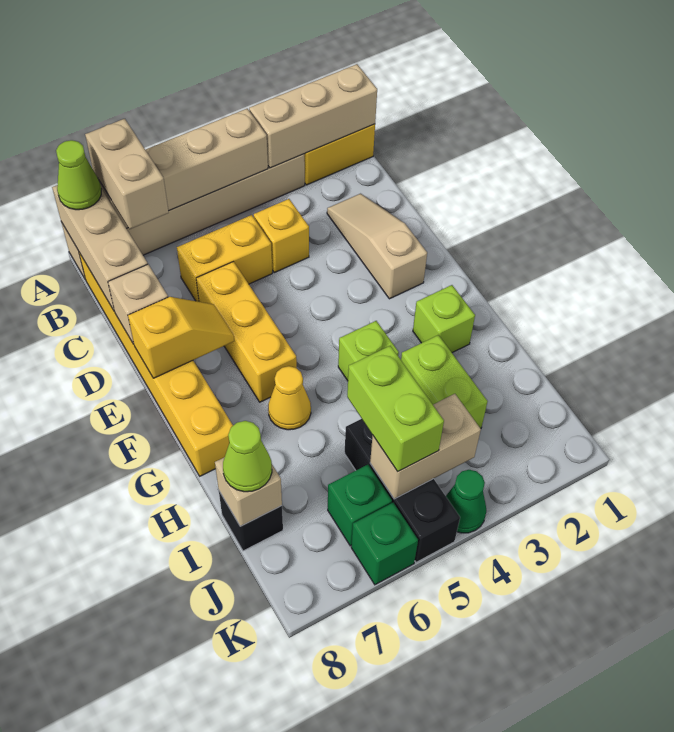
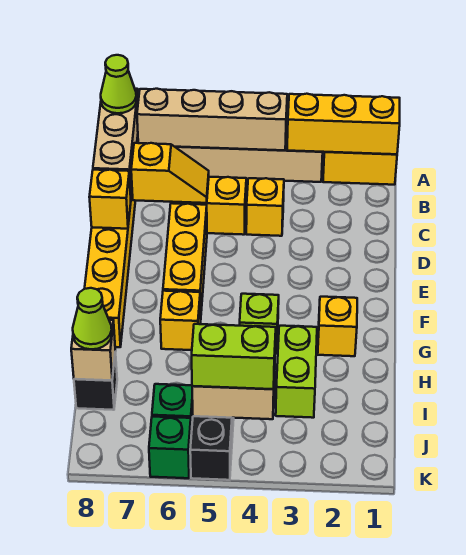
tan 1x3 brick [249,64,377,168] -> yellow 1x3 brick [287,94,400,154]
tan 1x2 brick [85,119,169,229] -> none
tan 1x3 slope [327,194,427,299] -> none
tan 1x1 brick [108,264,168,344] -> yellow 1x1 brick [89,170,131,229]
yellow 1x2 slope [128,297,234,378] -> yellow 1x2 slope moved to [131,143,209,203]
lime 1x1 brick [413,285,475,353] -> yellow 1x1 brick [318,297,357,356]
yellow 1x1 cone [268,366,311,430] -> yellow 1x1 brick [160,291,201,350]
lime 1x2 brick [347,346,444,471] -> lime 1x2 brick turned to [192,324,276,389]
green 1x1 cone [446,470,486,533] -> none

